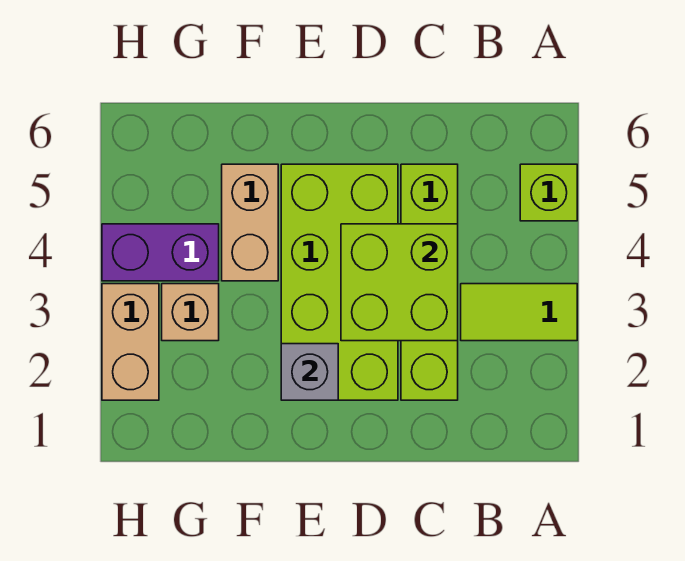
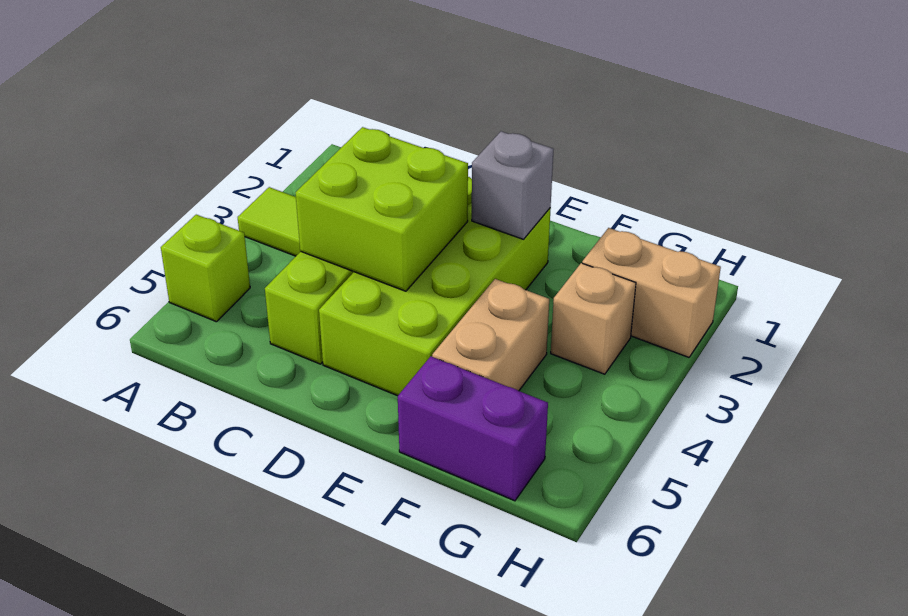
purple 1x2 brick [102,224,219,281] -> purple 1x2 brick moved to [398,356,548,501]
tan 1x2 brick [102,284,159,400] -> tan 1x2 brick turned to [582,228,721,357]

